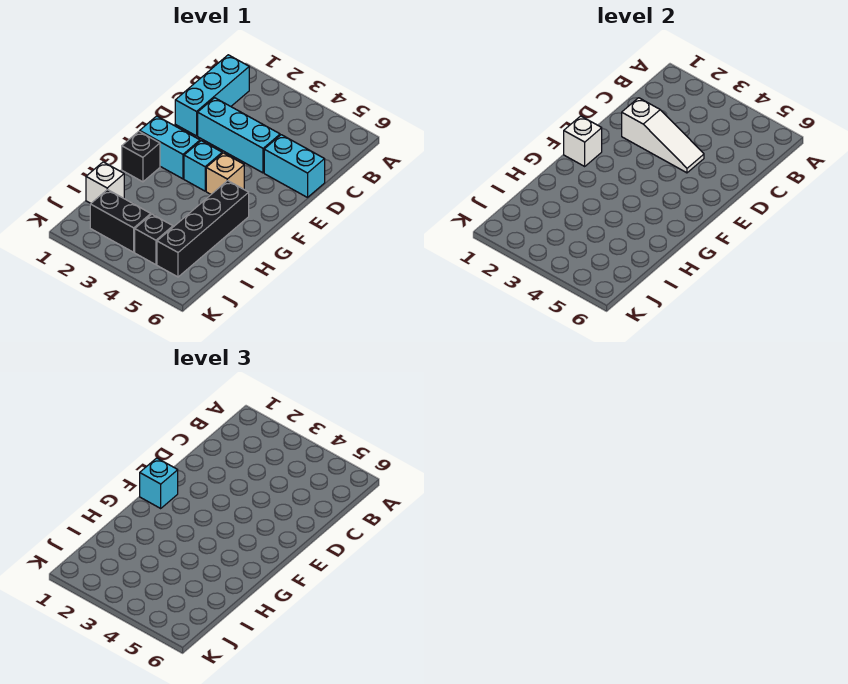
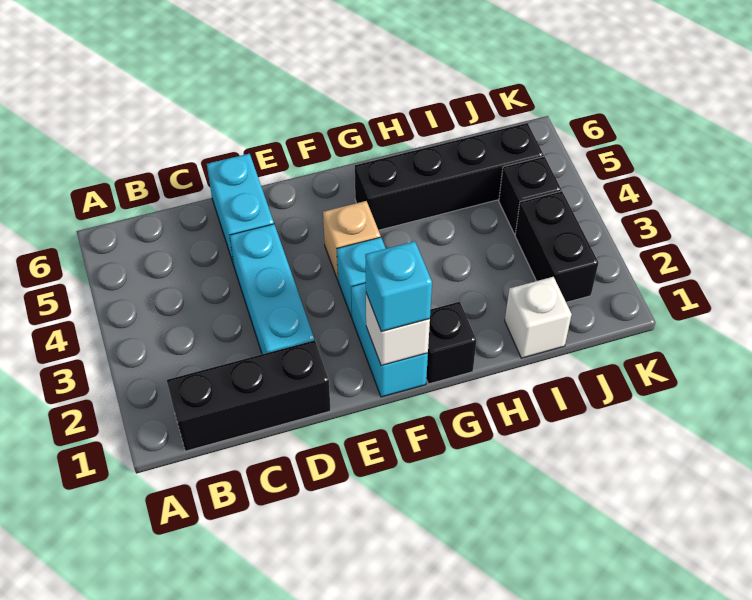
cyan 1x3 brick [175,55,249,136] -> black 1x3 brick [167,340,331,451]
white 1x3 slope [622,98,704,173] -> none

